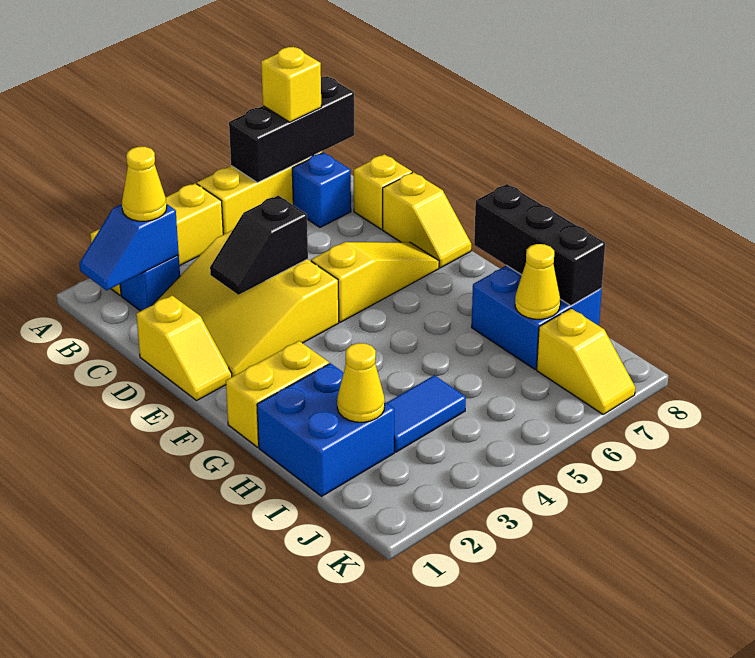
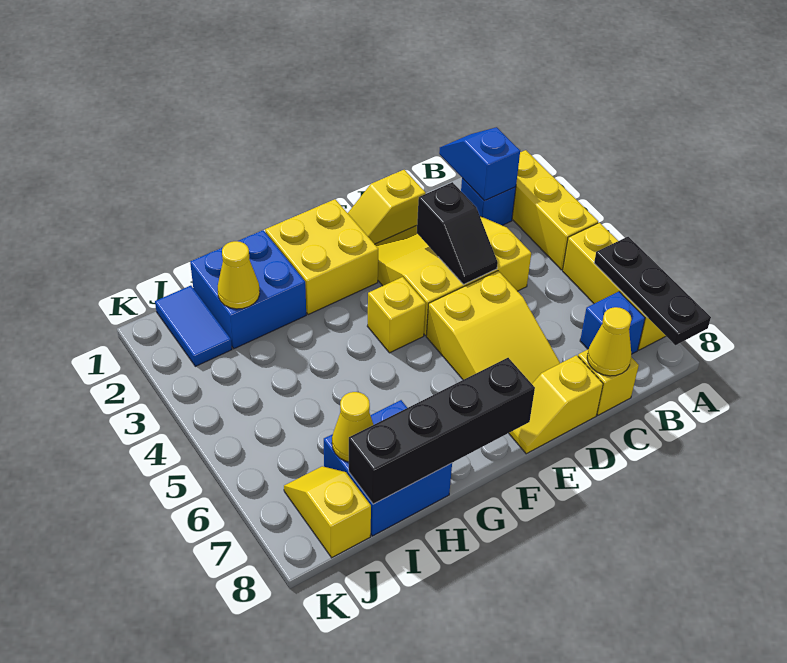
black 1x3 brick [229,76,354,183] -> black 1x3 plate [594,237,711,345]
yellow 1x1 brick [261,47,321,122] -> yellow 1x1 brick moved to [367,277,426,353]
yellow 1x1 cone [122,147,167,221] -> yellow 1x1 cone moved to [587,307,632,376]
black 1x2 slope [210,195,308,295] -> black 1x2 slope turned to [417,182,498,285]
yellow 1x3 slope [311,242,439,322] -> yellow 2x3 slope [426,271,560,384]
yellow 1x2 brick [226,341,329,447] -> yellow 2x2 brick [265,199,378,315]
black 1x3 brick [474,184,605,306] -> black 1x4 brick [349,358,535,504]
blue 1x2 tile [387,375,466,452] -> blue 1x2 tile moved to [155,286,232,366]
yellow 1x2 slope [537,308,635,414] -> yellow 1x2 slope turned to [284,466,371,558]

